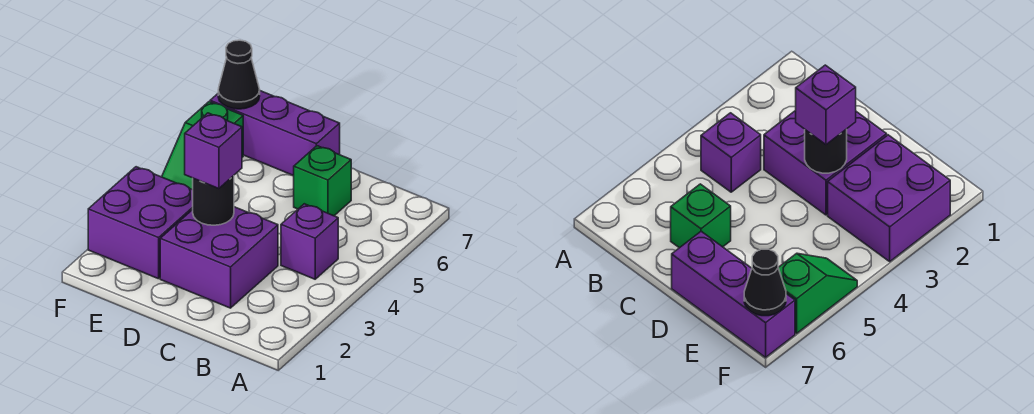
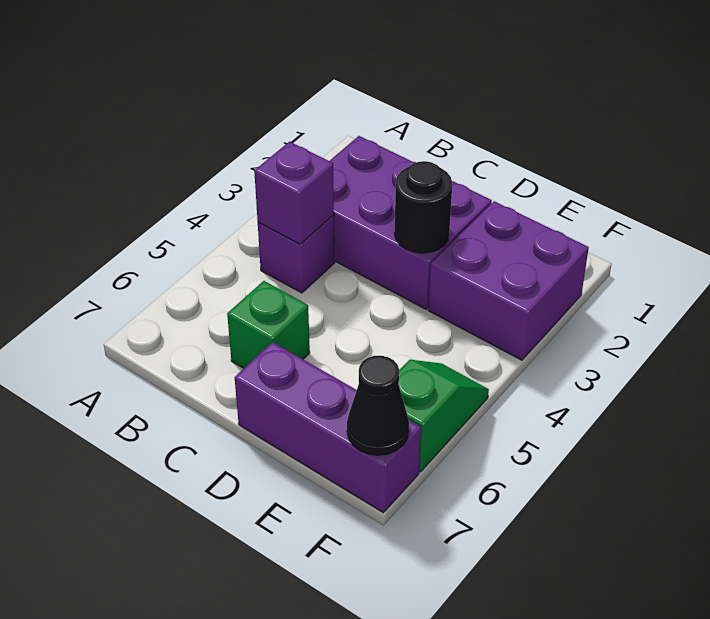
purple 2x2 brick [160,207,278,308] -> purple 2x3 brick [330,136,492,309]
purple 1x1 brick [185,113,242,189] -> purple 1x1 brick moved to [254,142,334,244]

